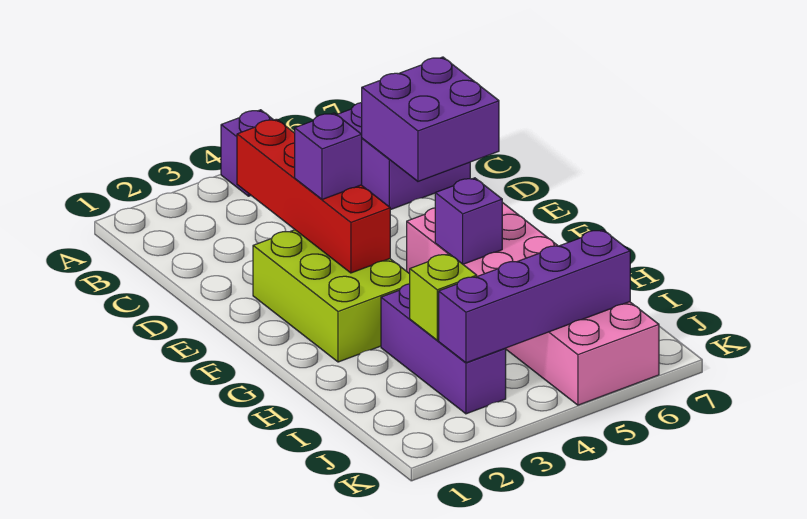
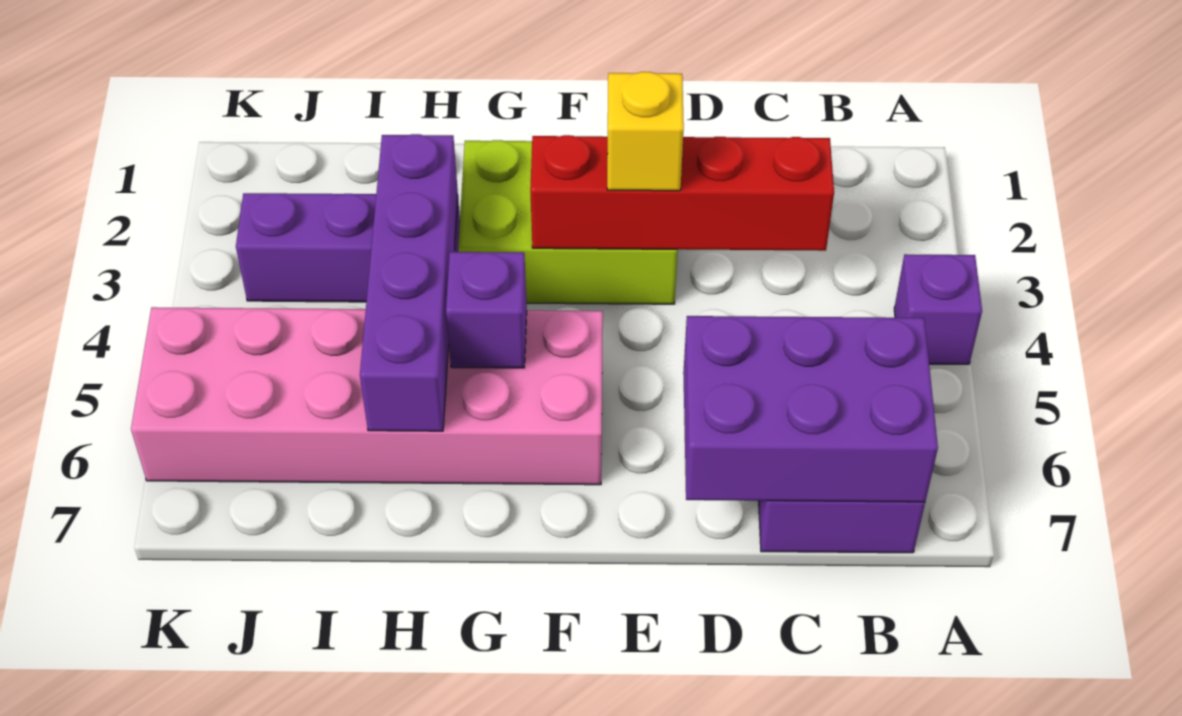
purple 2x2 brick [362,57,499,181] -> purple 2x3 brick [683,316,938,502]
purple 1x1 brick [295,113,362,199] -> yellow 1x1 brick [607,72,684,191]
lime 1x1 brick [410,254,477,340] -> none
purple 1x4 brick [439,230,630,363] -> purple 1x4 brick moved to [360,134,458,431]

